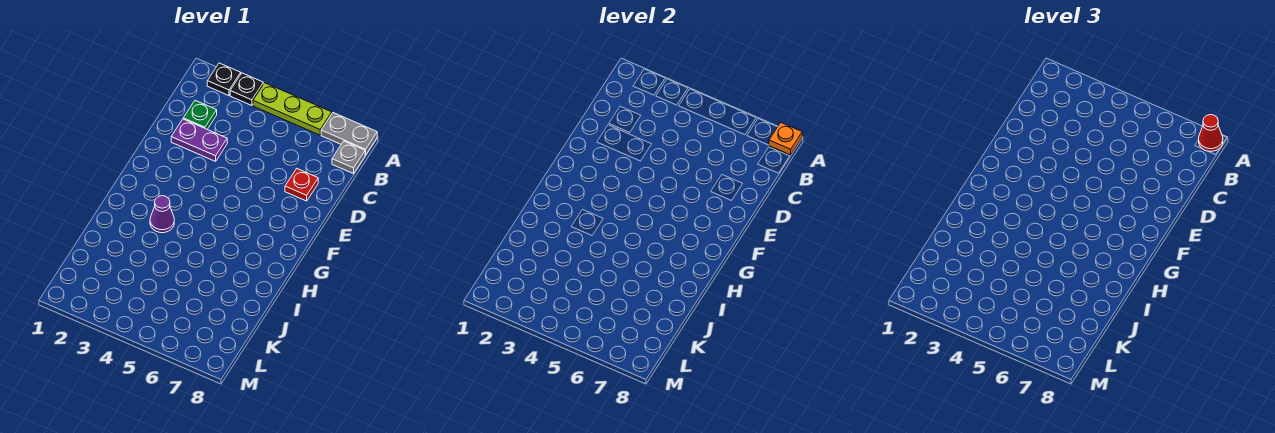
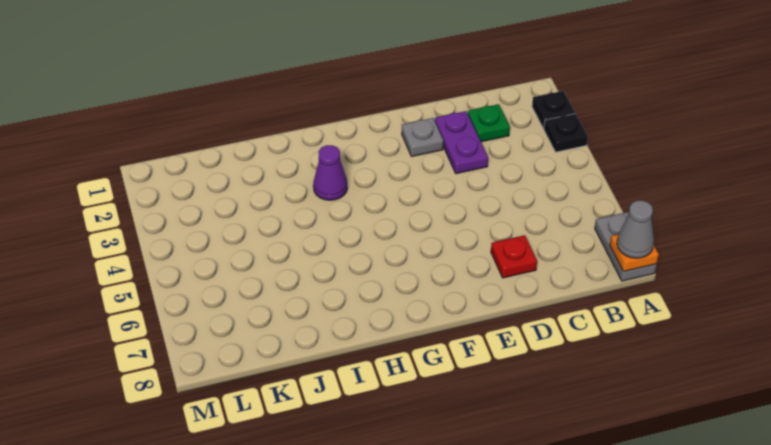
lime 1x3 plate [253,83,332,135] -> none
red 1x1 cone [1199,115,1223,151] -> grey 1x1 cone [617,201,654,258]
grey 1x1 plate [332,141,365,174] -> grey 1x1 plate moved to [402,118,443,157]

